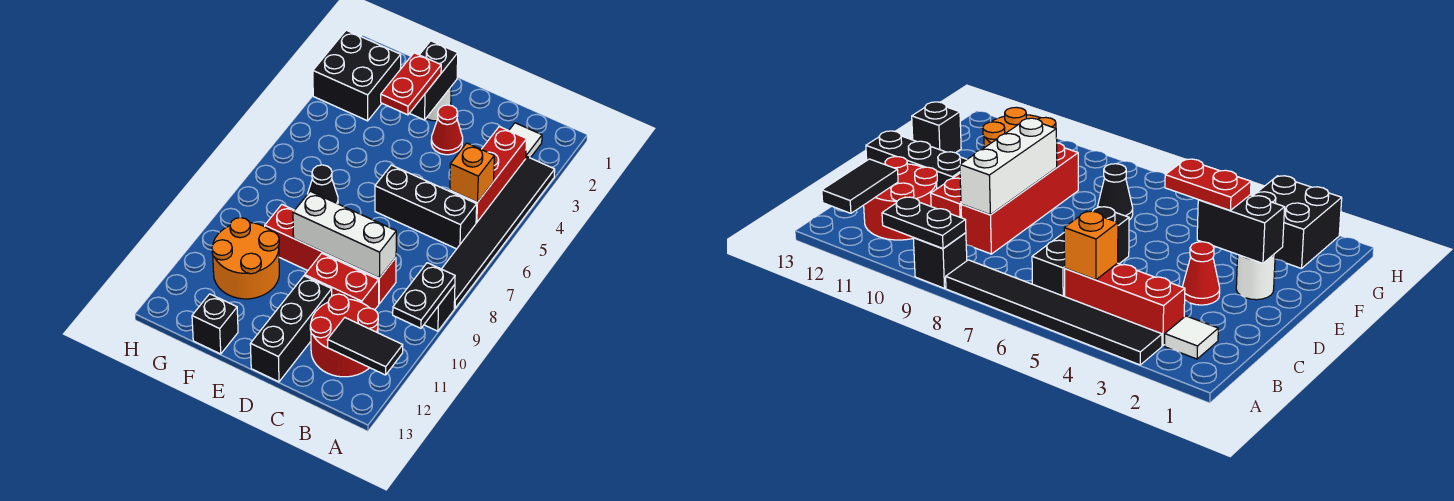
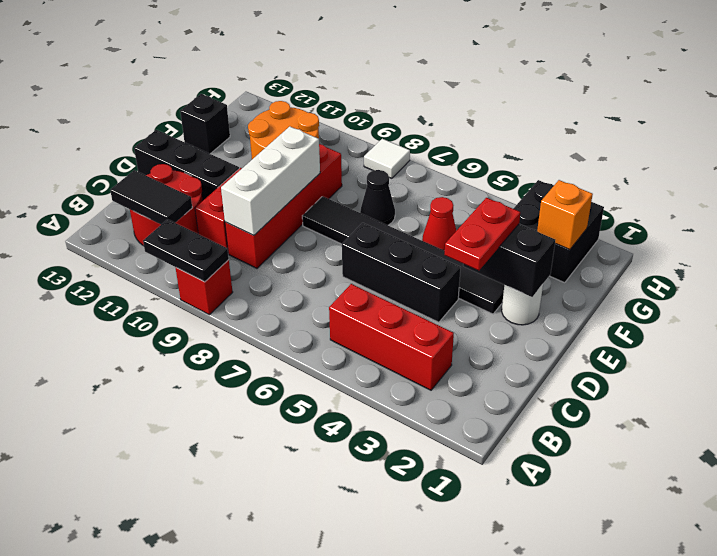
black 1x6 tile [442,157,555,308] -> black 1x6 tile moved to [302,196,504,314]
black 1x1 brick [424,285,455,331] -> red 1x1 brick [176,260,233,315]
black 1x2 tile [327,318,403,375] -> black 1x2 tile turned to [110,170,192,224]
white 1x1 tile [509,123,542,158] -> white 1x1 tile moved to [364,139,410,178]
orange 1x1 brick [450,143,494,202] -> orange 1x1 brick moved to [537,180,593,250]
black 1x3 brick [375,165,477,249] -> black 1x3 brick turned to [342,223,461,322]
red 1x1 cone [431,105,463,155] -> red 1x1 cone moved to [422,197,456,251]
red 1x2 plate [381,53,441,115] -> red 1x2 plate turned to [444,198,520,270]

